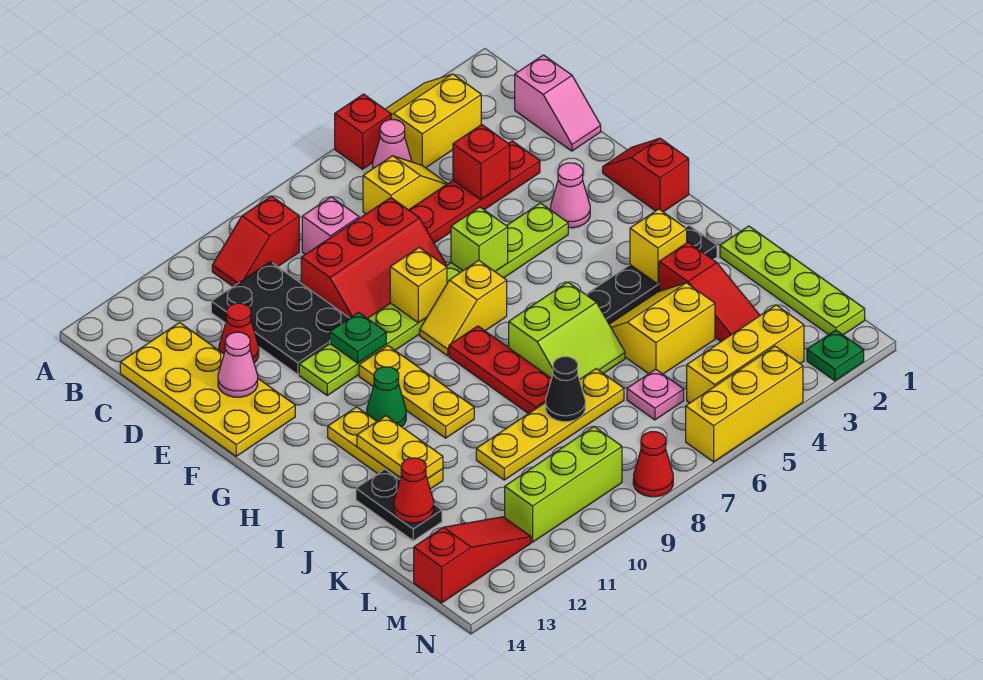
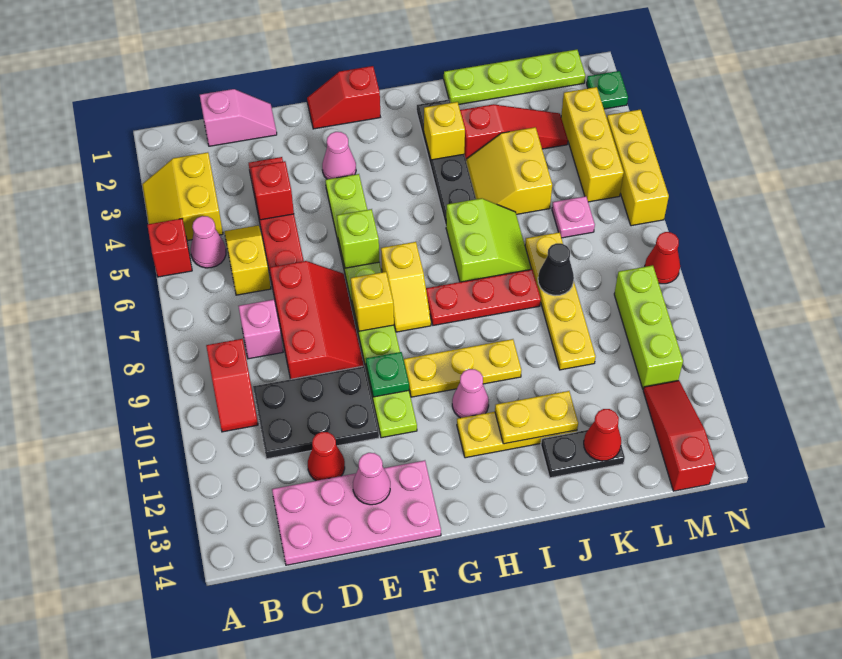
yellow 2x4 plate [120,323,295,456] -> pink 2x4 plate [272,460,441,565]
green 1x1 cone [367,367,406,427] -> pink 1x1 cone [452,369,489,418]

